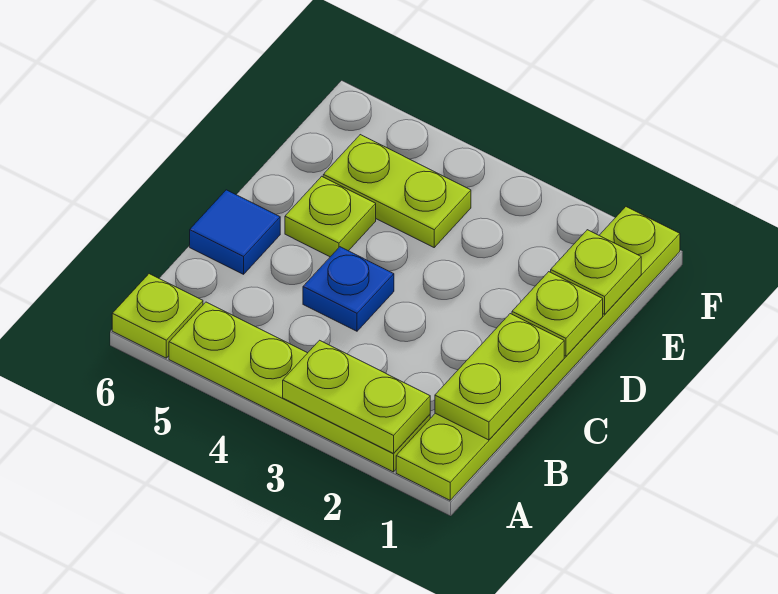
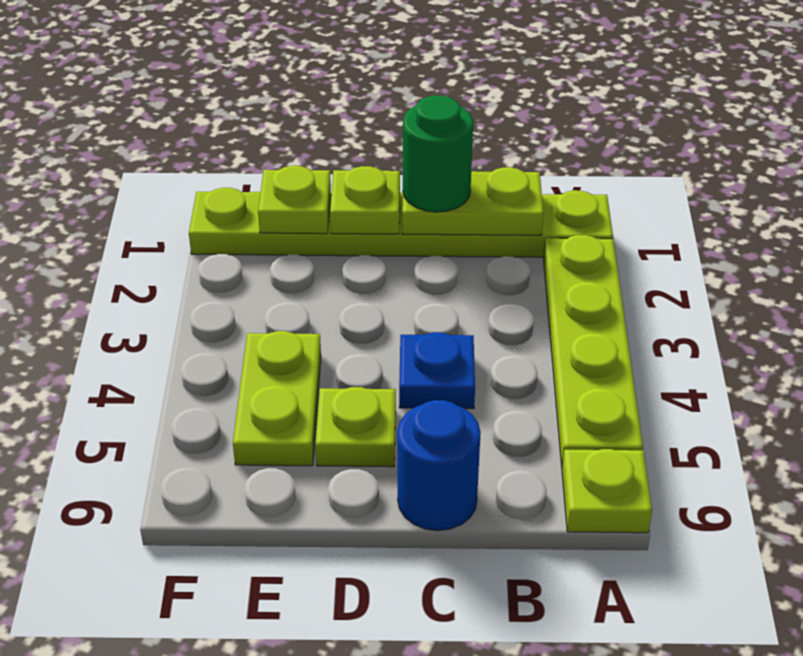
lime 1x2 plate [283,340,430,453] -> none
none -> green 1x1 round brick [403,96,473,212]
blue 1x1 tile [190,190,280,274] -> blue 1x1 round brick [397,400,481,531]

